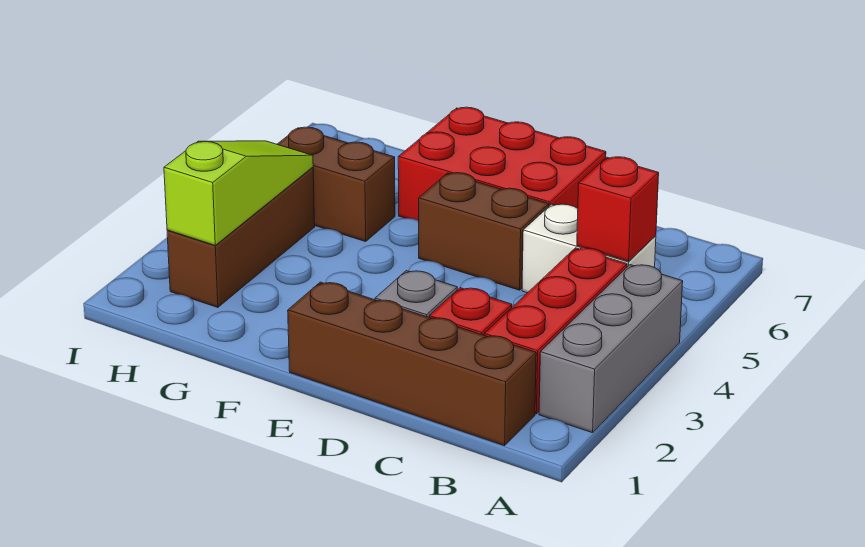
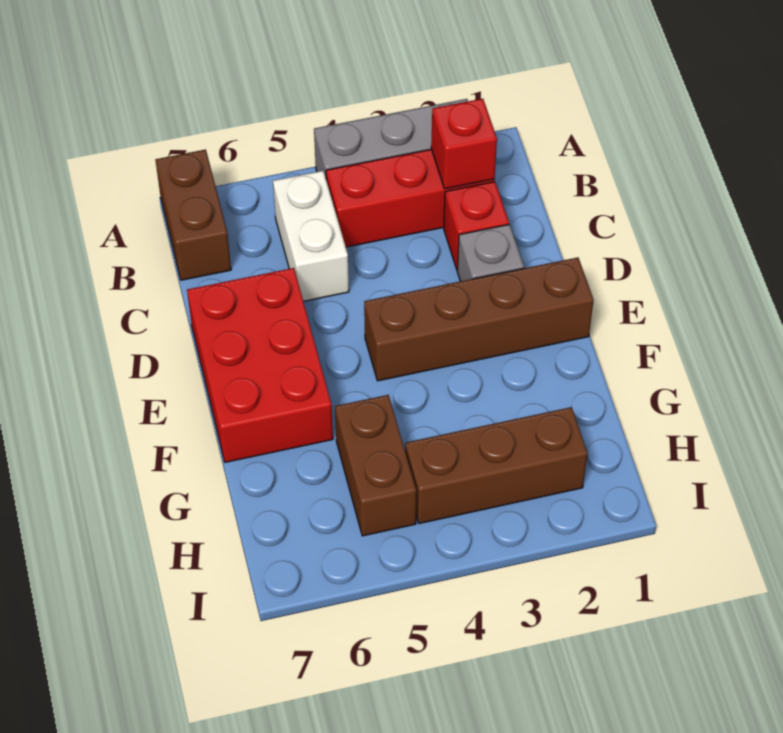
brown 1x4 brick [288,282,536,446] -> brown 1x4 brick turned to [364,257,594,381]
red 1x1 brick [577,157,659,262] -> red 1x1 brick moved to [431,99,497,189]
brown 1x2 brick [419,173,549,290] -> brown 1x2 brick moved to [155,150,231,280]
lime 1x3 slope [164,141,313,245] -> none

